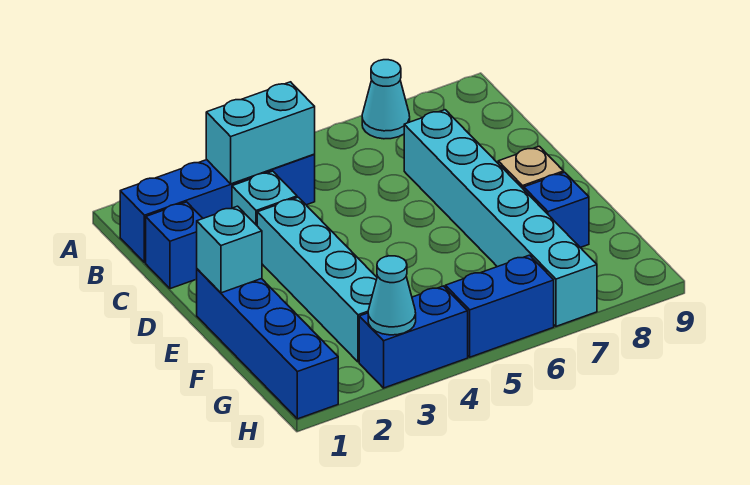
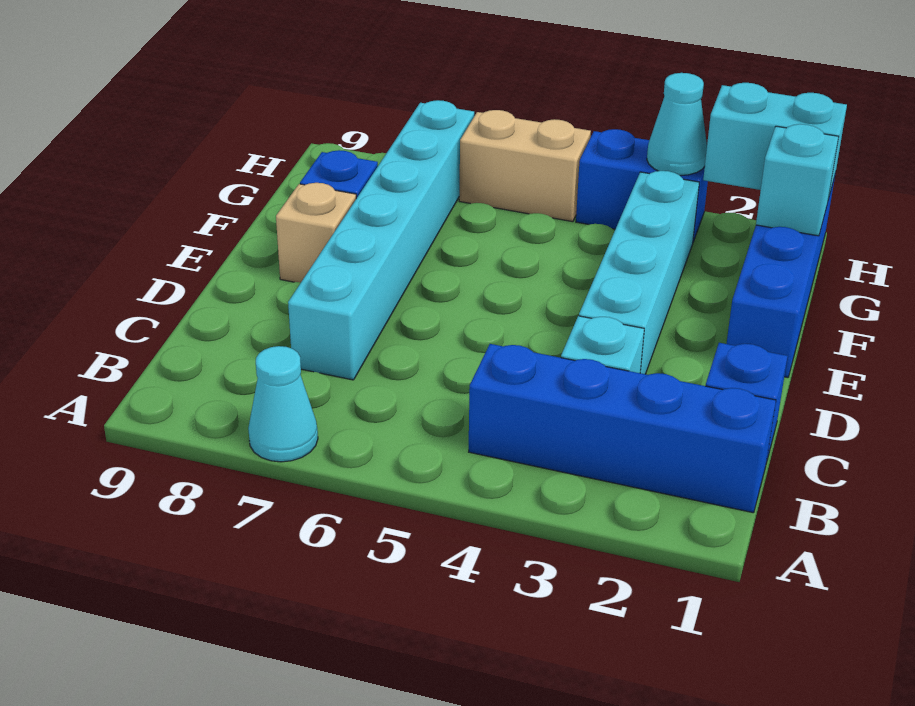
cyan 1x2 brick [206,82,315,184] -> cyan 1x2 brick moved to [703,83,847,199]
cyan 1x1 brick [197,206,262,293] -> cyan 1x1 brick moved to [756,124,839,236]
blue 1x2 brick [445,255,554,357] -> tan 1x2 brick [459,110,591,222]

